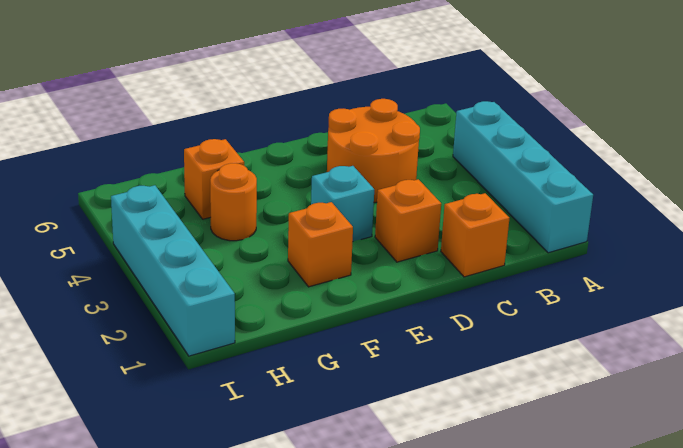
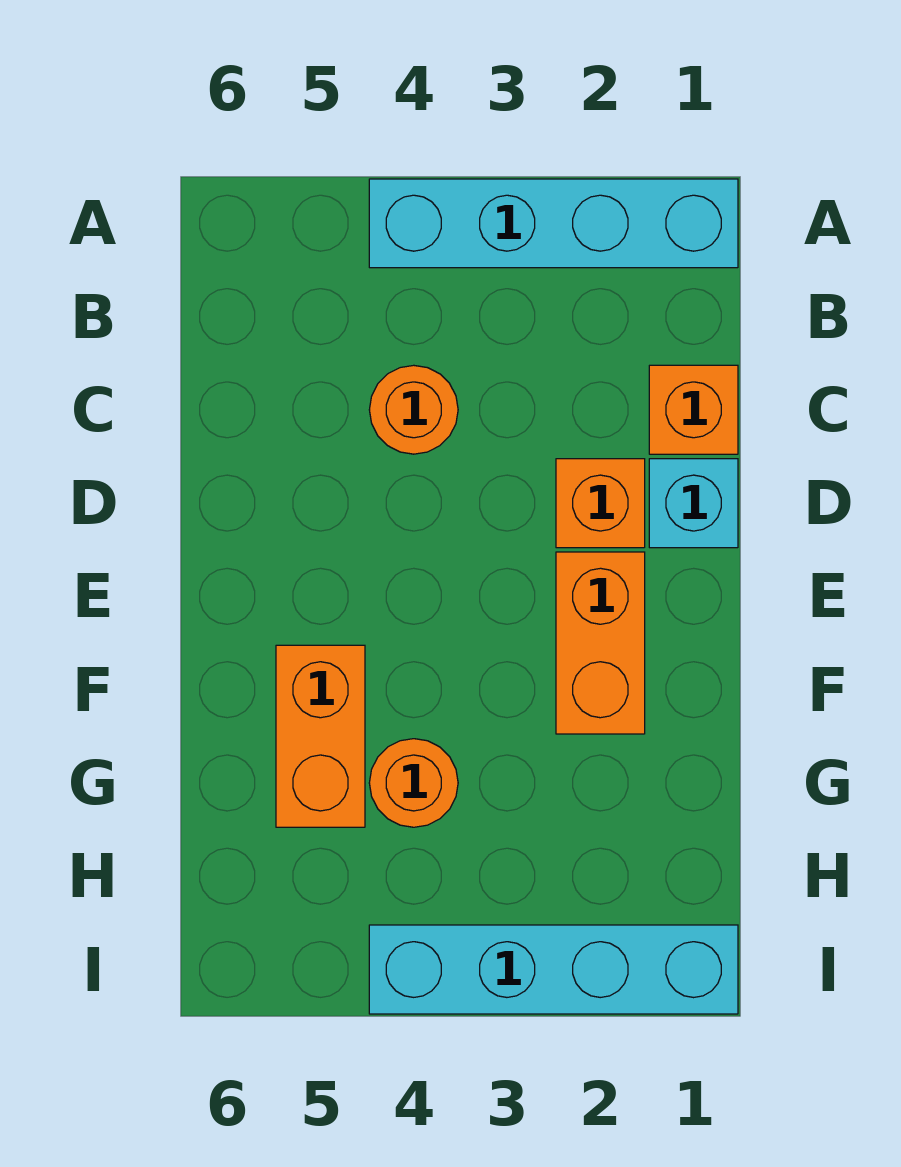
orange 2x2 round brick [327,99,420,202] -> orange 1x1 round brick [369,365,458,454]
cyan 1x1 brick [311,166,374,242] -> cyan 1x1 brick moved to [649,459,738,548]
orange 1x1 brick [288,202,353,287] -> orange 1x2 brick [556,552,645,734]
orange 1x1 brick [184,139,244,219] -> orange 1x2 brick [276,645,365,827]

